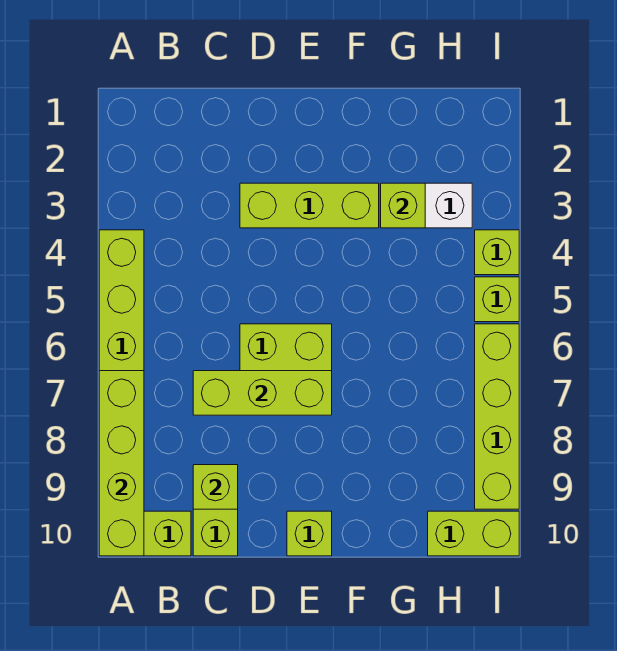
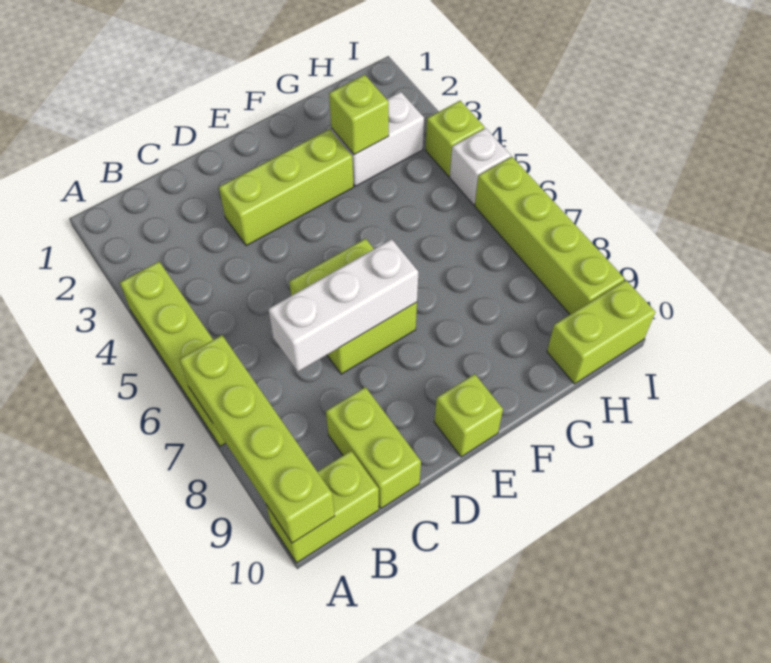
lime 1x3 brick [193,371,332,415] -> white 1x3 brick [268,239,418,372]
lime 1x1 brick [193,465,238,509] -> none
lime 1x1 brick [475,277,519,322] -> white 1x1 brick [450,128,511,205]

